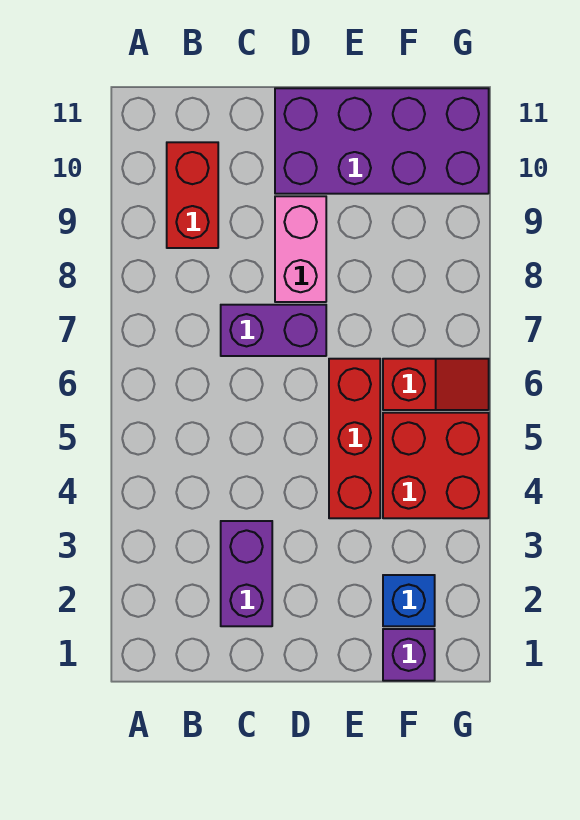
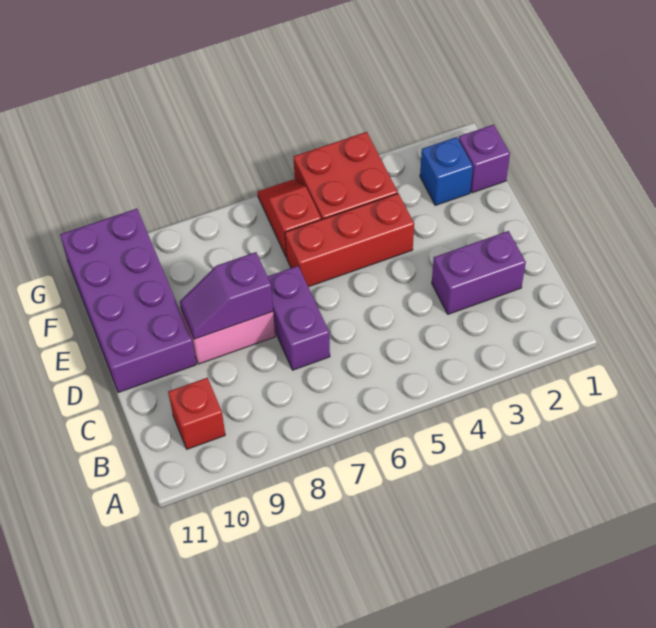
red 1x2 brick [167,142,218,248] -> red 1x1 brick [168,378,225,449]
none -> purple 1x2 slope [180,252,273,339]

